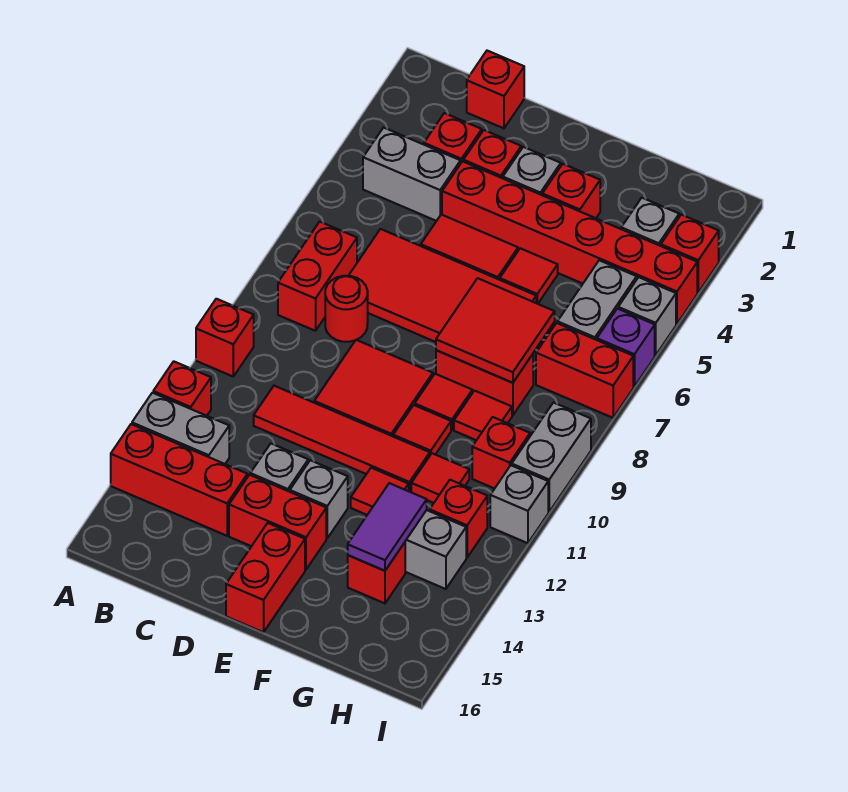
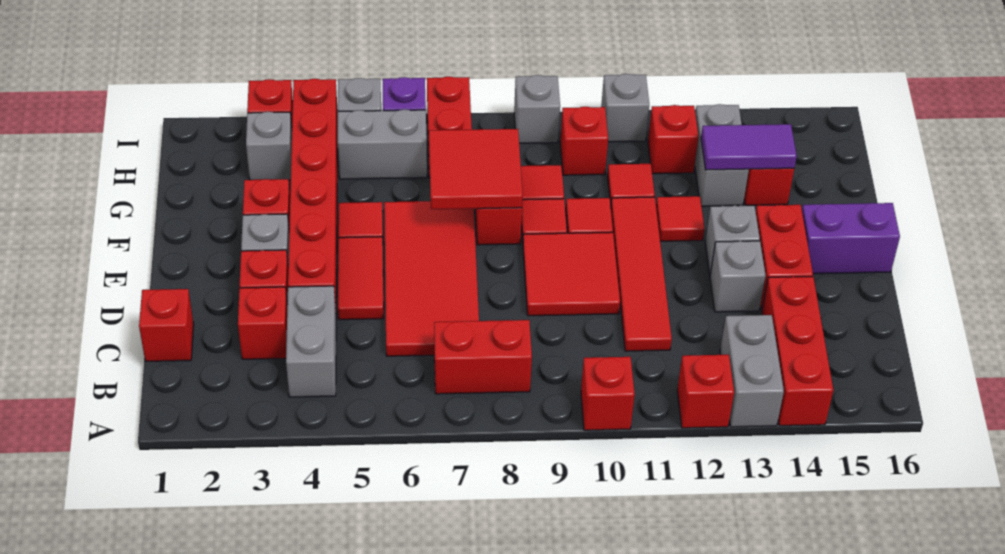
red 1x1 round brick [325,276,368,342] -> none
red 1x2 brick [226,523,305,632] -> purple 1x2 brick [802,203,900,274]
grey 1x2 brick [512,403,591,512] -> grey 1x1 brick [514,75,560,143]

